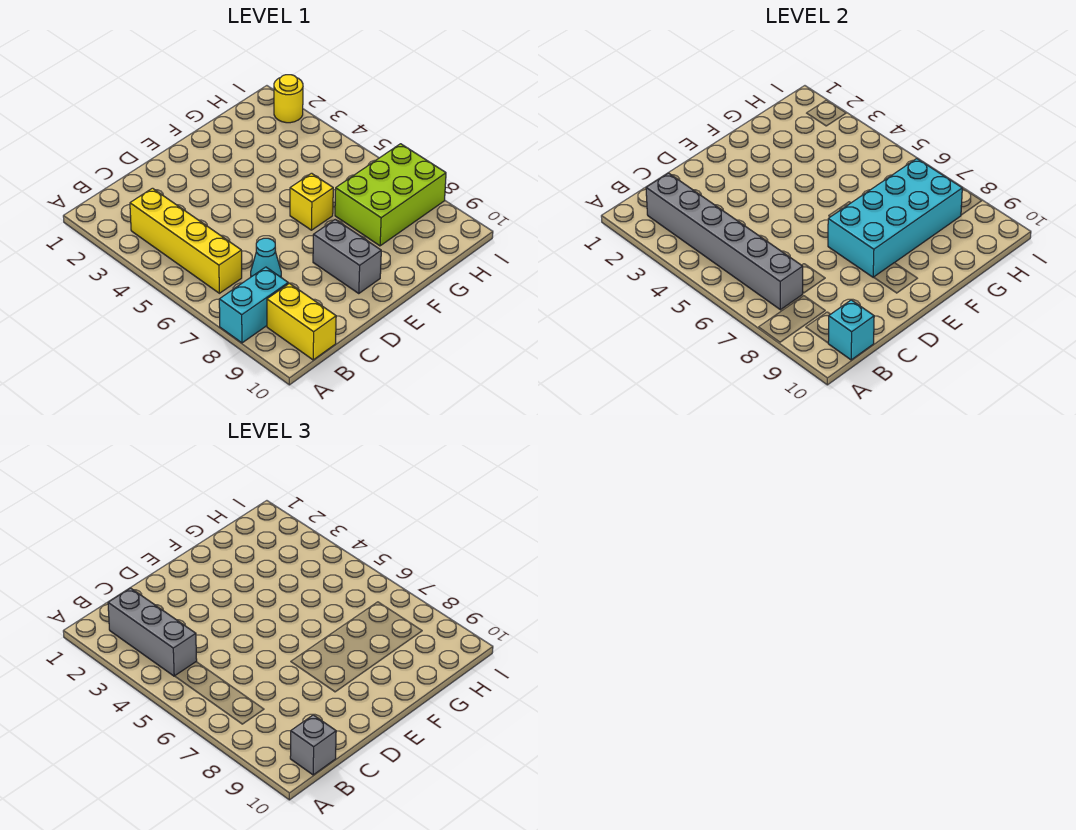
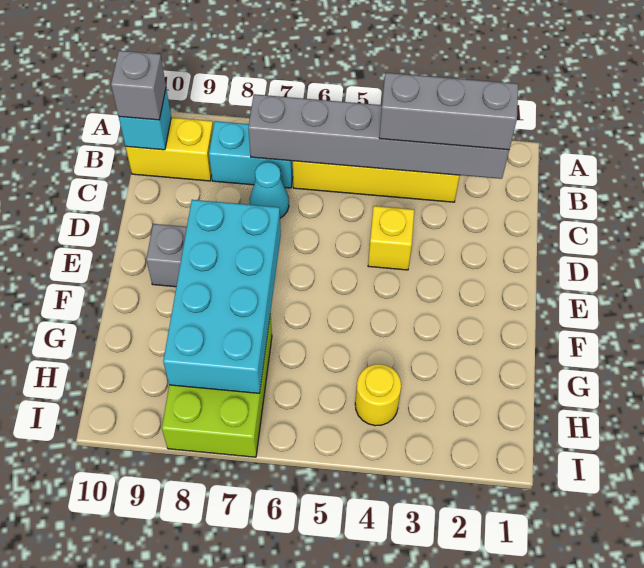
cyan 1x2 brick [219,267,288,343] -> cyan 1x2 brick turned to [209,121,293,188]
yellow 1x1 brick [290,173,333,230] -> yellow 1x1 brick moved to [368,206,414,270]
yellow 1x1 round brick [274,75,303,123] -> yellow 1x1 round brick moved to [355,364,401,426]

